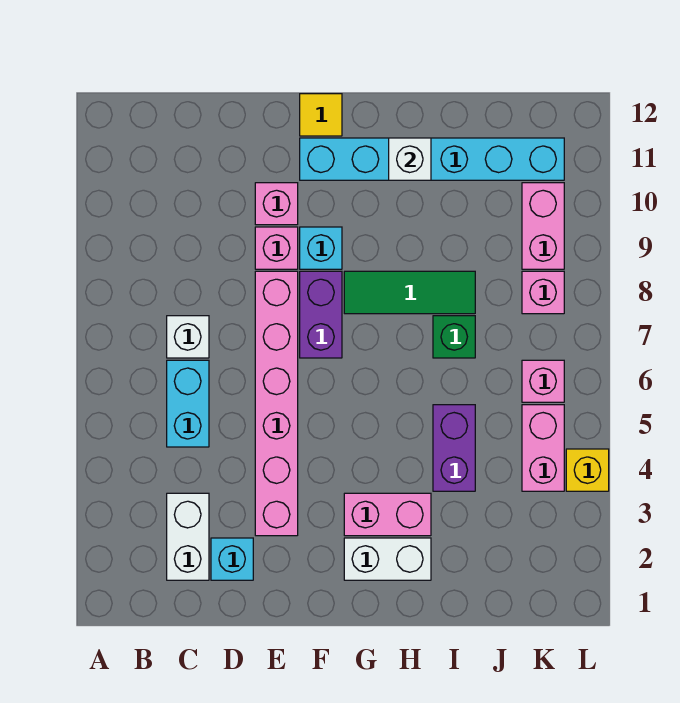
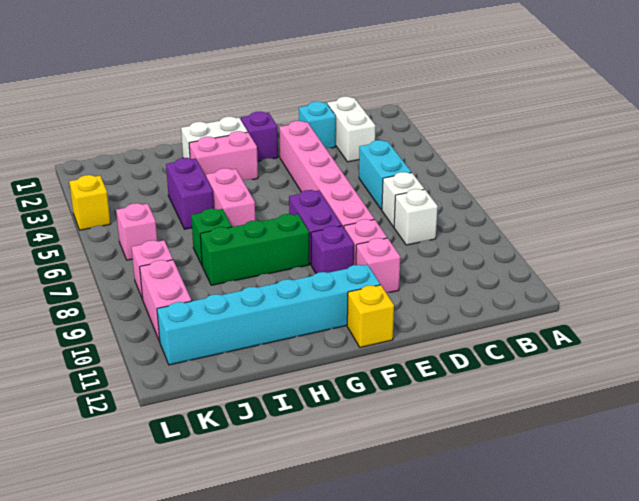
none -> purple 1x1 brick [241,112,278,161]
cyan 1x1 brick [300,227,342,269] -> purple 1x1 brick [311,226,354,273]
yellow 1x1 tile [300,94,342,136] -> yellow 1x1 brick [347,285,394,347]
green 1x3 tile [344,271,475,314] -> green 1x3 brick [200,214,309,285]
white 1x1 brick [389,138,431,180] -> white 1x1 brick moved to [394,189,438,245]
pink 1x2 brick [522,405,564,491] -> pink 1x2 brick moved to [206,168,255,227]

